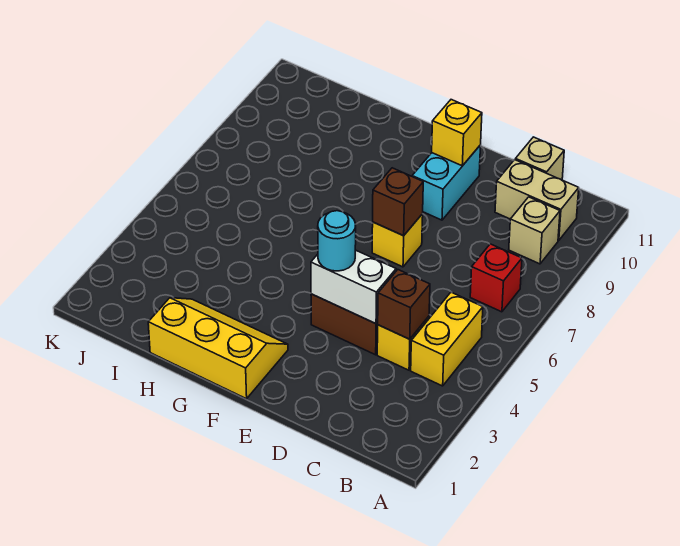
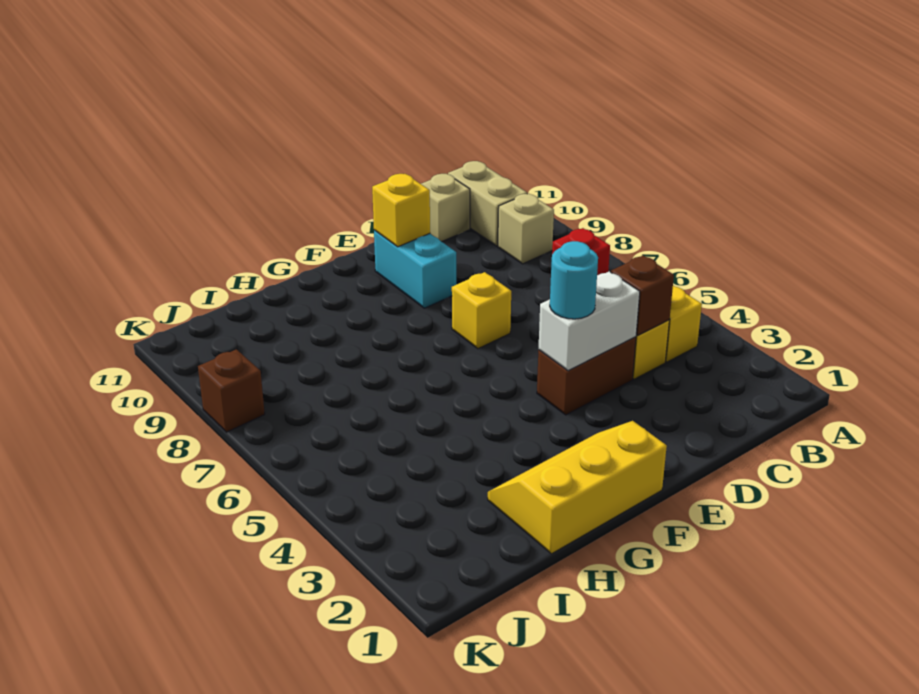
tan 1x2 brick [495,160,579,240] -> tan 1x2 brick turned to [448,161,527,246]
brown 1x1 brick [373,168,423,236] -> brown 1x1 brick moved to [198,349,265,432]

